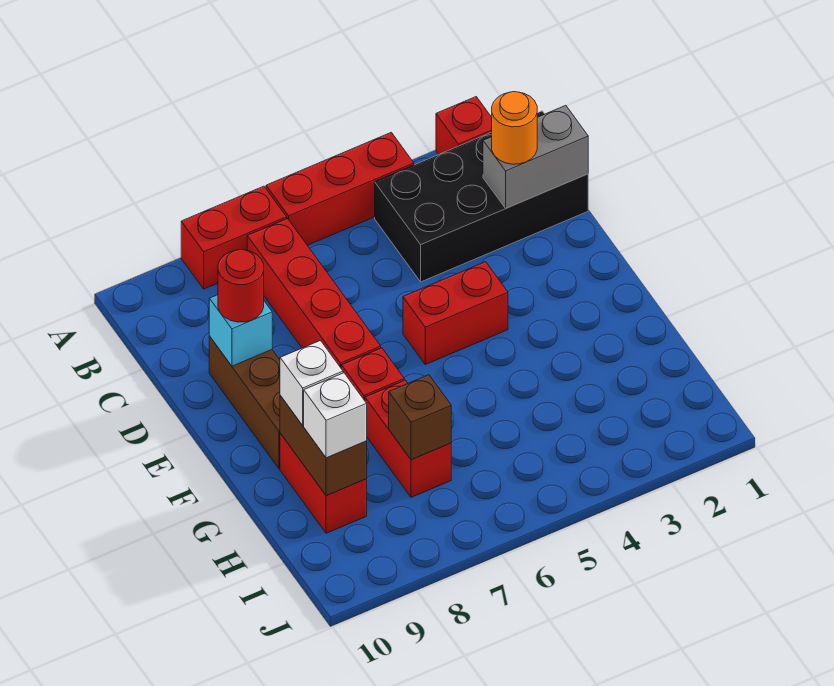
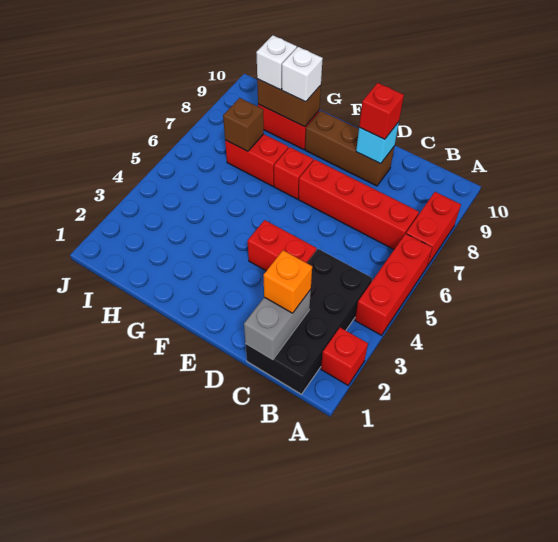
orange 1x1 round brick [492,92,537,164] -> orange 1x1 brick [263,250,312,313]
red 1x1 round brick [218,250,264,322] -> red 1x1 brick [359,83,404,139]
red 1x2 brick [403,262,508,365] -> red 1x2 brick turned to [248,220,317,271]

